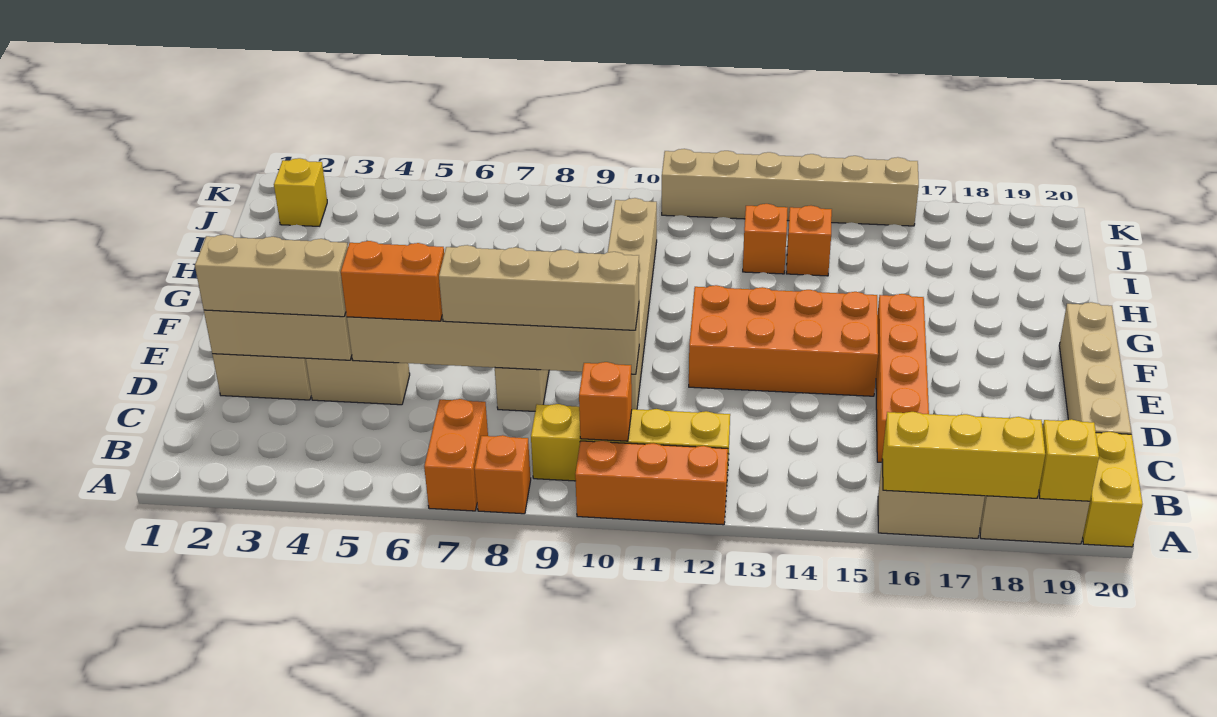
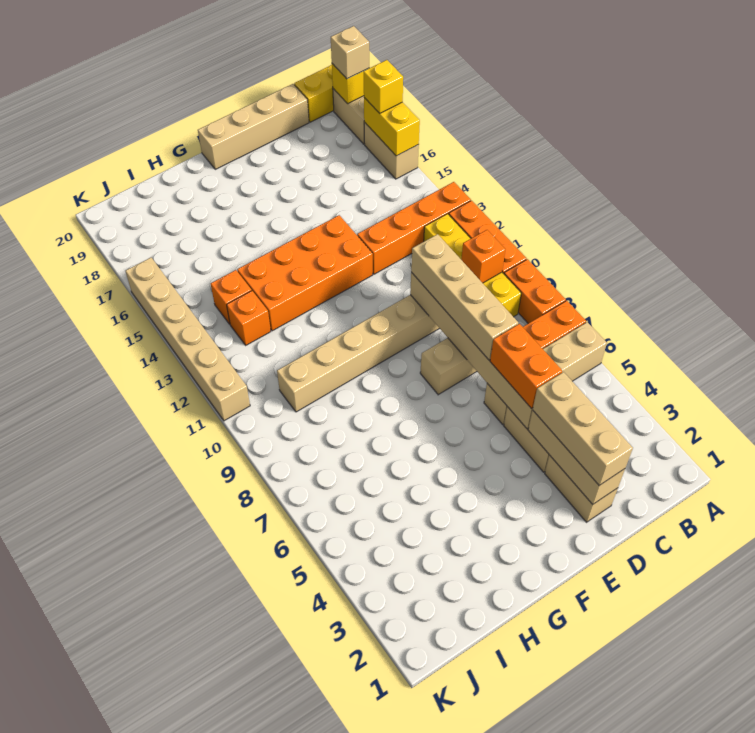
none -> tan 1x4 brick [484,322,607,425]
orange 1x1 brick [474,435,531,514] -> orange 1x2 brick [504,259,566,323]
yellow 1x3 brick [882,412,1045,498] -> yellow 1x2 brick [364,98,420,156]
none -> tan 1x1 brick [331,26,370,79]
orange 1x4 brick [876,294,929,462] -> orange 1x4 brick moved to [357,182,471,274]
orange 2x4 brick [689,285,878,396] -> orange 2x4 brick turned to [237,215,373,331]
yellow 1x1 brick [274,158,327,226] -> yellow 1x1 brick moved to [364,60,403,113]

